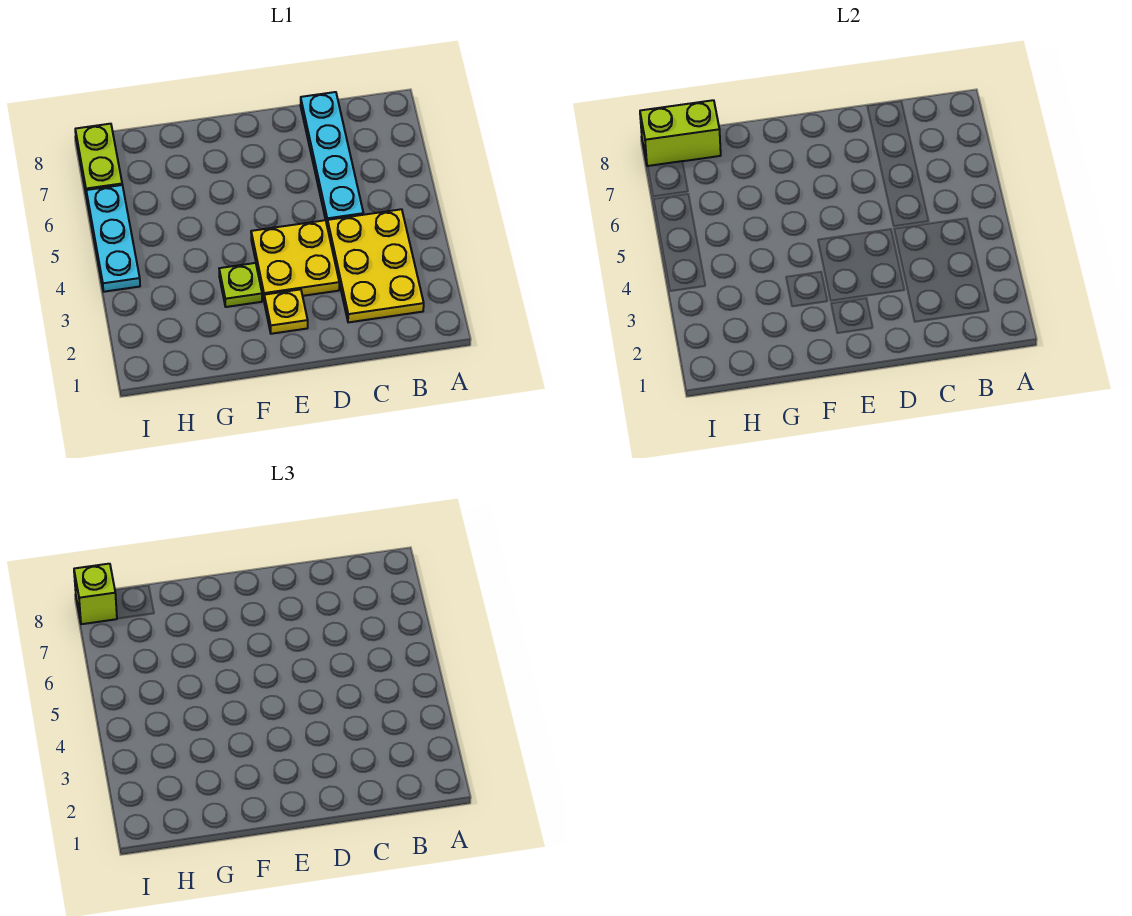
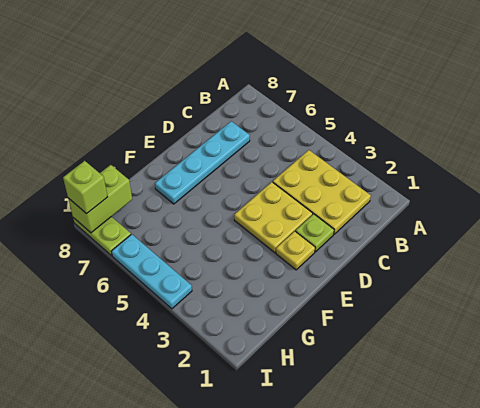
cyan 1x4 plate [301,92,363,224] -> cyan 1x4 plate turned to [155,121,250,204]
lime 1x1 plate [219,263,262,307] -> lime 1x1 plate moved to [295,214,334,252]

